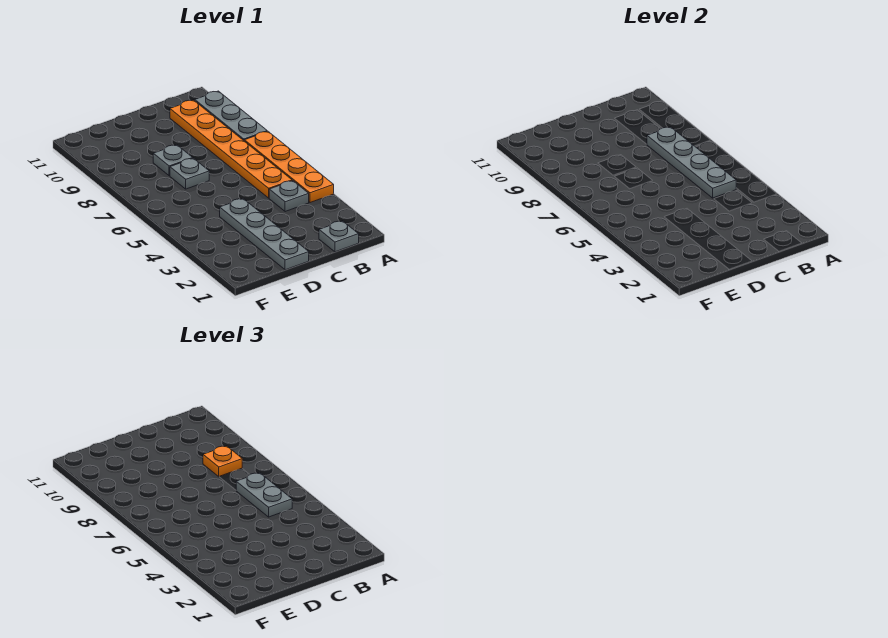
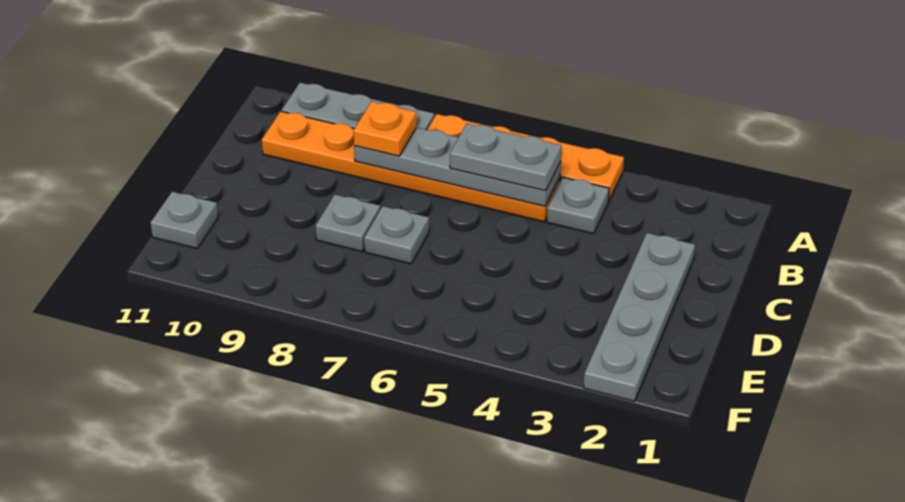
grey 1x1 plate [319,221,359,252] -> grey 1x1 plate moved to [151,192,218,248]
grey 1x4 plate [220,199,309,270] -> grey 1x4 plate turned to [584,233,695,401]

